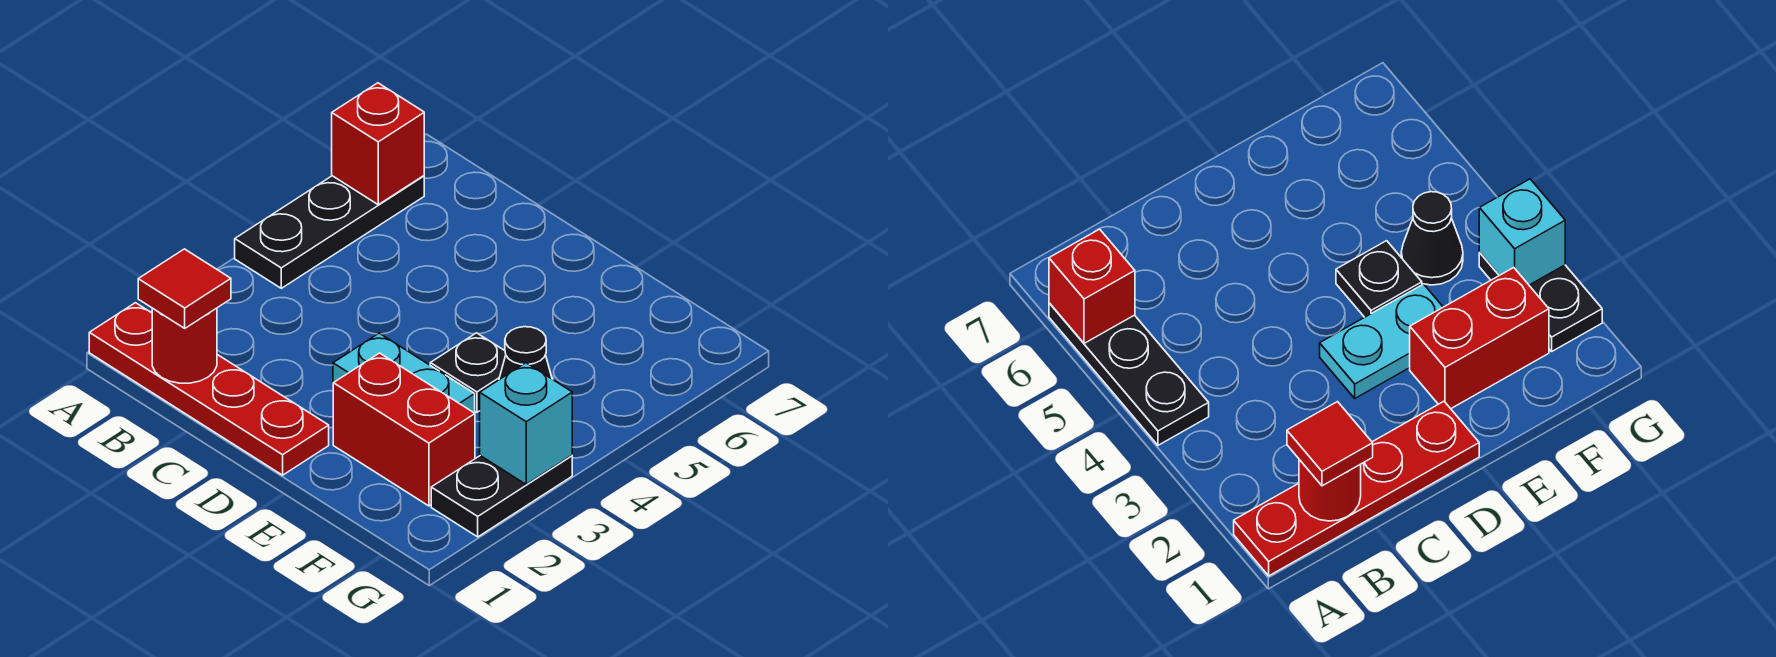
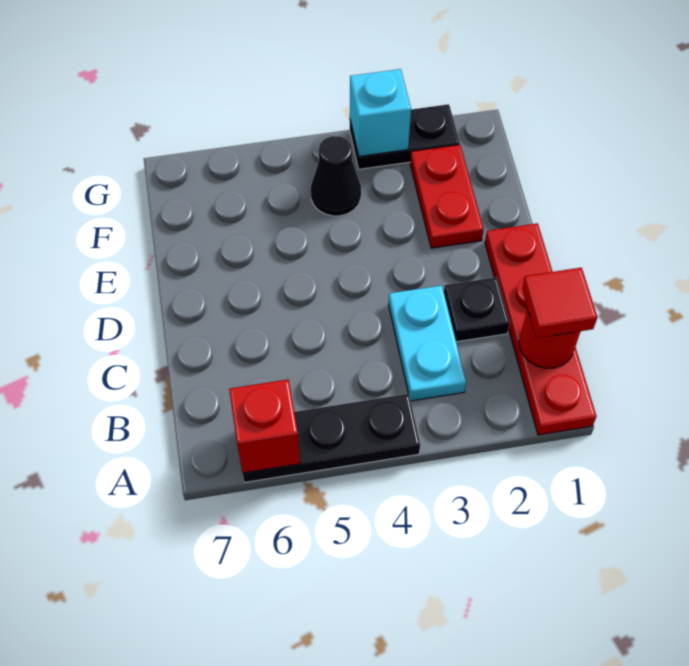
cyan 1x2 plate [333,333,475,413] -> cyan 1x2 plate moved to [389,285,466,401]
red 1x2 brick [333,353,475,506] -> red 1x2 plate [410,145,484,248]
black 1x1 plate [430,333,506,412] -> black 1x1 plate moved to [444,277,510,342]

